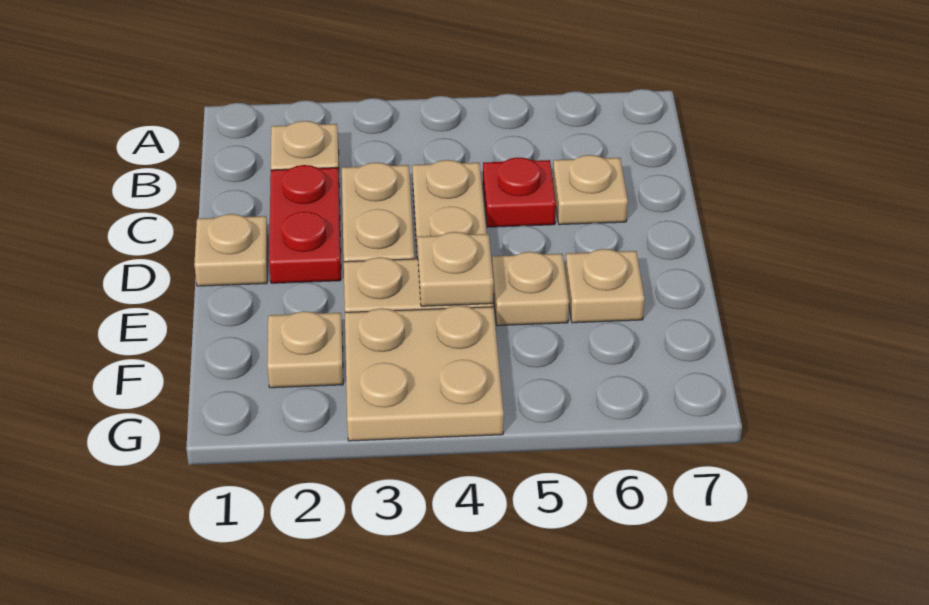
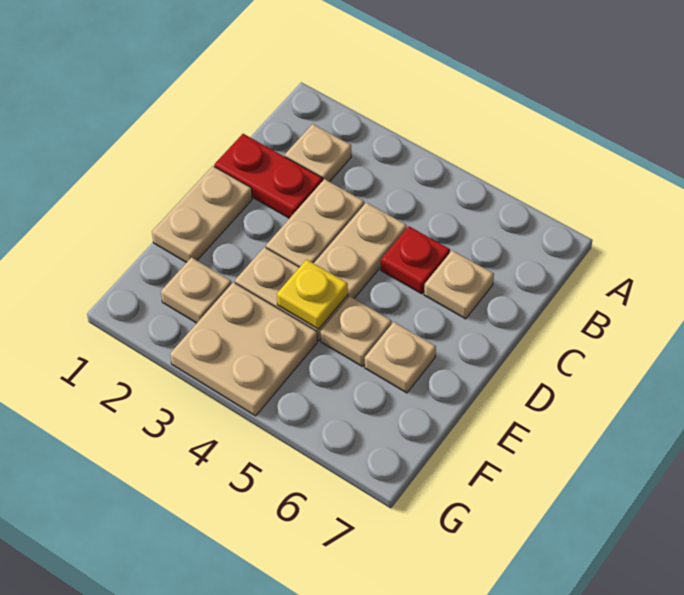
red 1x2 plate [269,165,341,283] -> red 1x2 plate turned to [214,134,323,218]
tan 1x1 plate [194,214,268,286] -> tan 1x2 plate [152,166,252,263]
tan 1x1 plate [418,232,494,306] -> yellow 1x1 plate [277,259,348,329]

